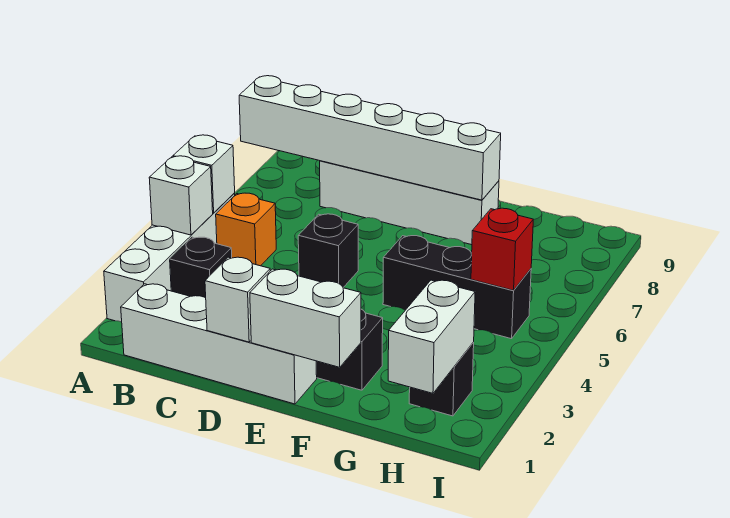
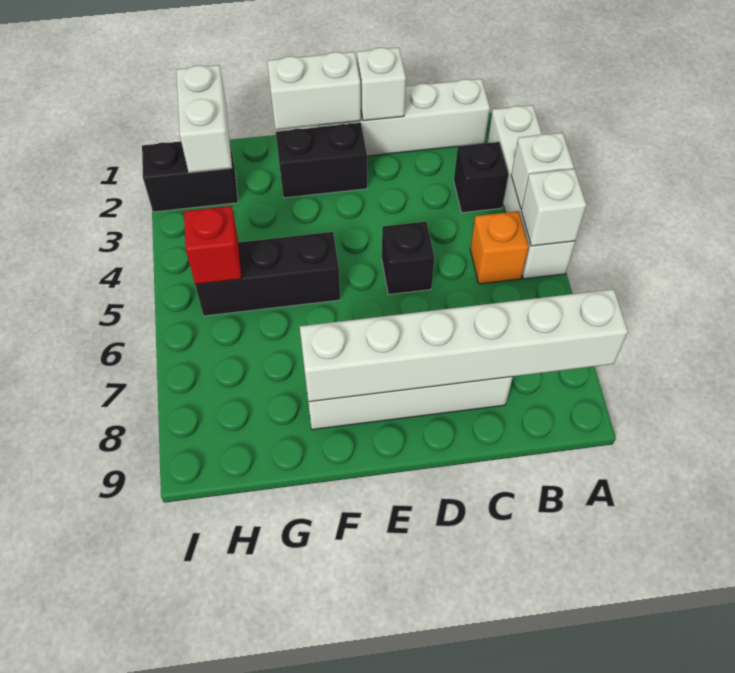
black 1x1 brick [409,342,474,416] -> black 1x2 brick [142,138,238,212]

